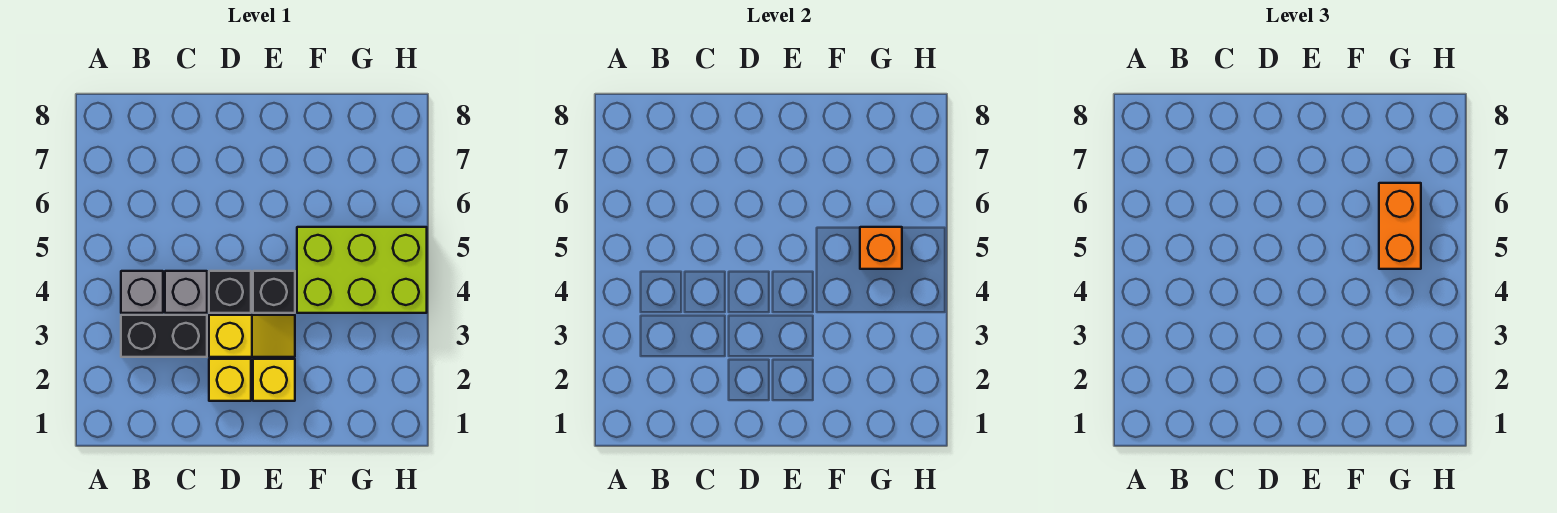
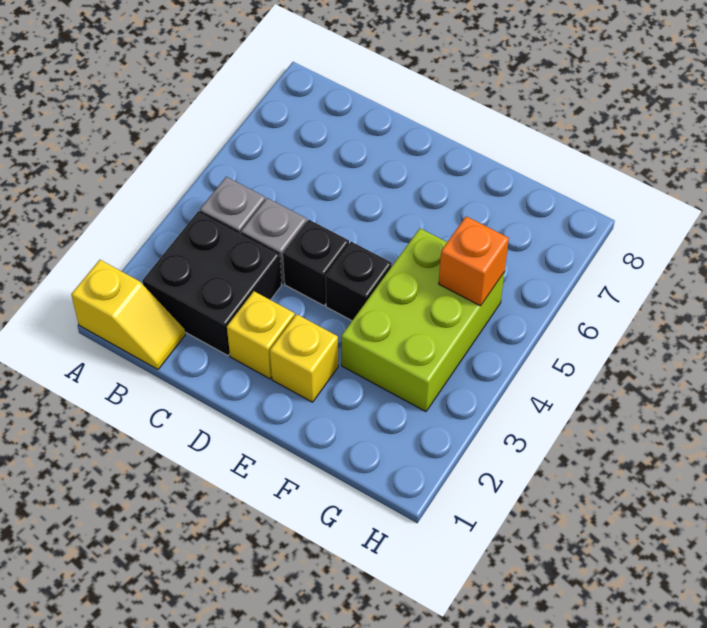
black 1x2 brick [121,315,207,357] -> black 2x2 brick [143,211,282,356]
yellow 1x2 slope [209,315,295,357] -> yellow 1x2 slope moved to [71,260,185,369]
lime 2x3 brick [297,227,427,313] -> lime 2x3 brick turned to [341,228,504,412]
orange 1x2 brick [1379,183,1421,269] -> none

